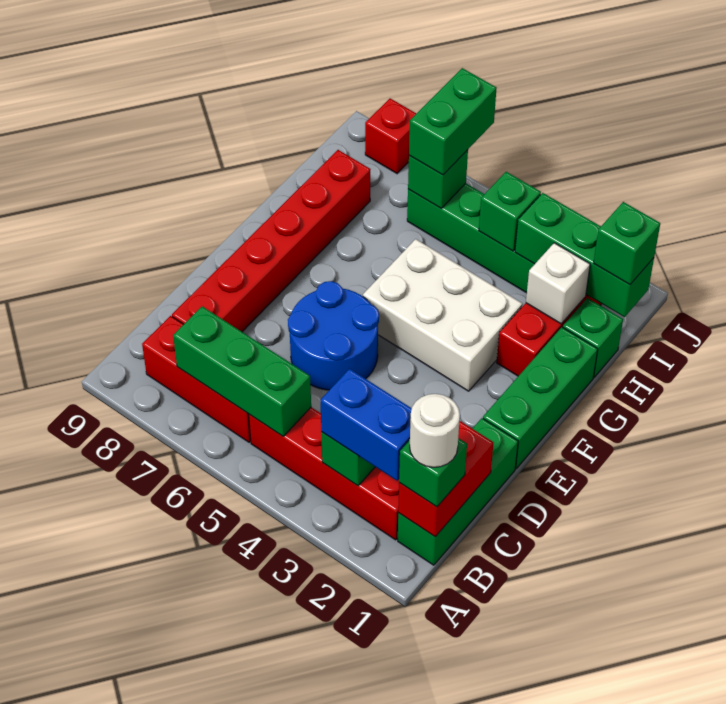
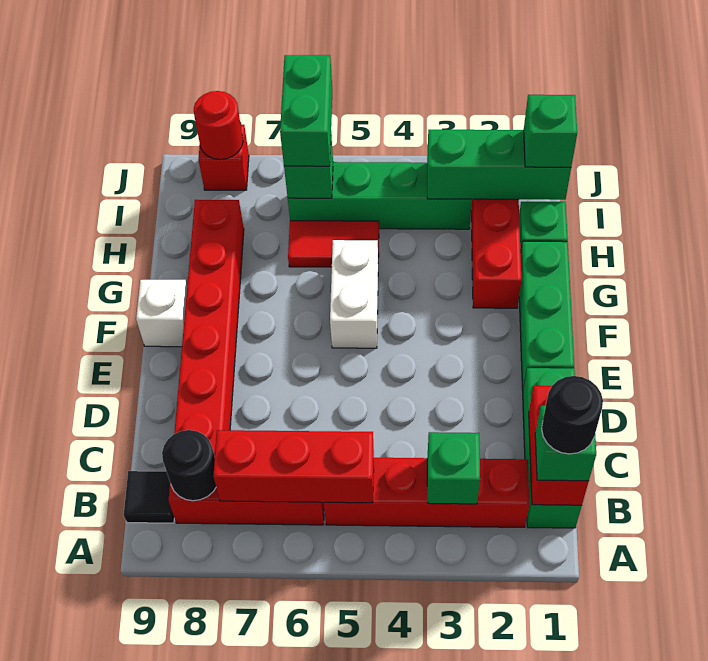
white 1x1 round brick [410,394,460,467] -> black 1x1 round brick [542,376,603,454]
blue 1x2 brick [321,369,412,481] -> none
green 1x3 brick [173,306,311,436] -> red 1x3 brick [213,430,374,503]
none -> black 1x1 round brick [162,430,216,501]
none -> black 1x1 tile [124,471,174,523]
blue 2x2 round brick [288,281,379,390] -> none
white 2x3 brick [363,239,523,391] -> white 1x2 brick [330,240,378,348]
white 1x1 brick [526,243,590,324] -> white 1x1 brick moved to [136,280,187,347]
none -> red 1x2 tile [288,221,379,267]
green 1x1 brick [479,172,541,251] -> none
none -> red 1x1 round brick [194,91,243,159]

